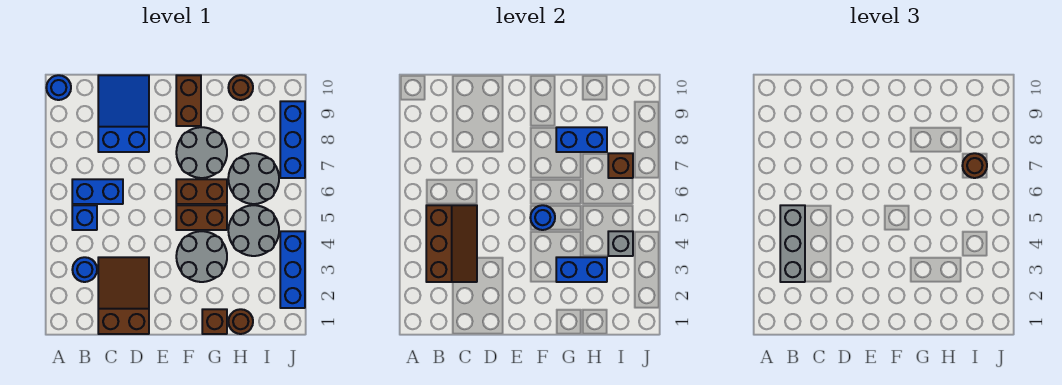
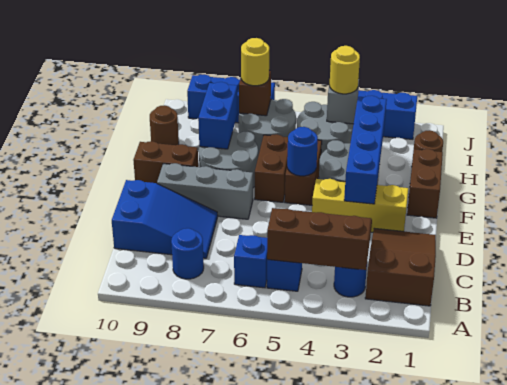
blue 1x1 round brick [46,75,71,100] -> blue 1x1 round brick moved to [171,228,204,279]
grey 1x3 brick [780,205,805,282] -> grey 1x3 brick moved to [157,163,253,219]
blue 1x2 brick [72,179,123,204] -> blue 1x1 brick [234,235,267,288]
brown 2x3 slope [98,257,149,334] -> brown 2x3 slope turned to [365,228,436,306]
blue 2x3 slope [98,75,149,152] -> blue 2x3 slope turned to [112,180,218,258]
none -> yellow 1x3 brick [312,179,408,232]
brown 1x1 brick [202,309,227,334] -> brown 1x2 brick [407,149,443,218]
blue 1x2 brick [556,257,607,282] -> blue 1x4 brick [344,96,387,204]
none -> yellow 1x1 round brick [330,46,360,94]
brown 1x1 round brick [962,153,987,178] -> yellow 1x1 round brick [241,38,269,86]

